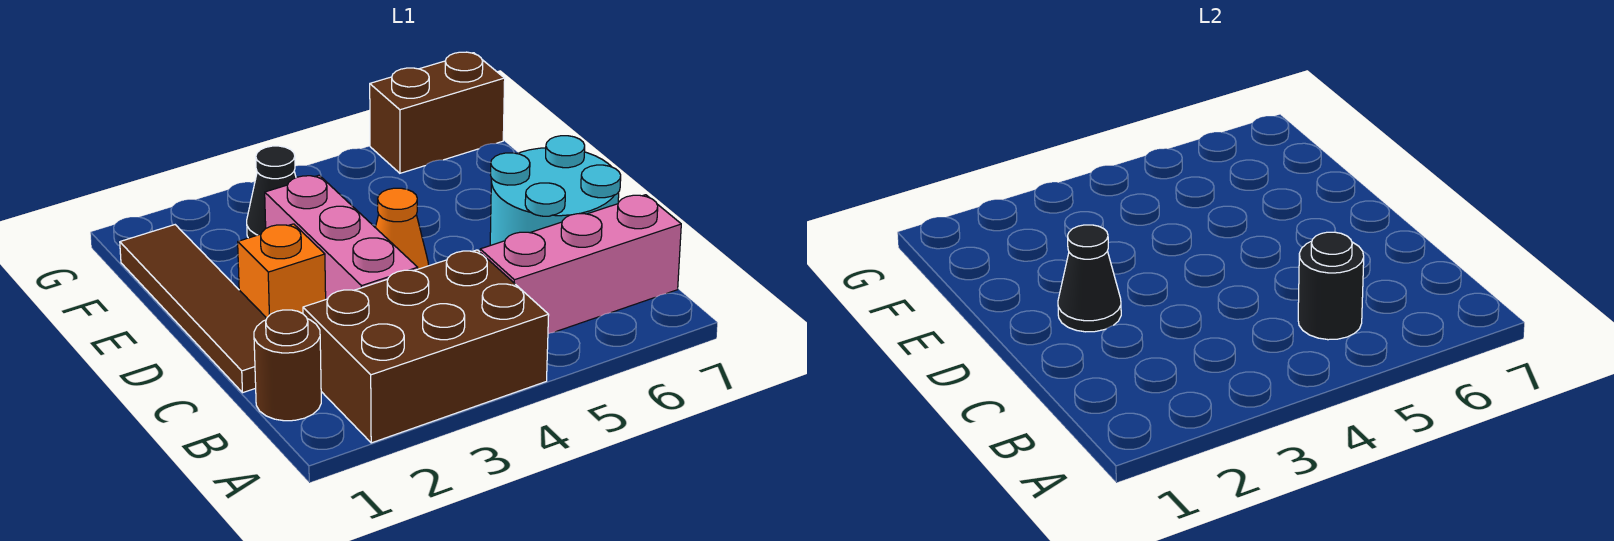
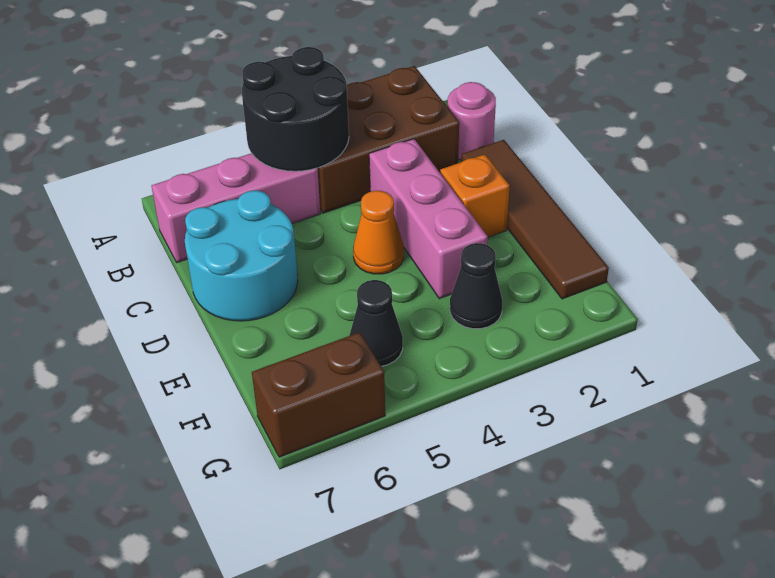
brown 1x1 round brick [254,310,321,421] -> pink 1x1 round brick [448,82,496,160]
black 1x1 round brick [1298,232,1364,340] -> black 2x2 round brick [242,47,349,171]
black 1x1 cone [1058,225,1121,332] -> black 1x1 cone moved to [349,280,403,366]

